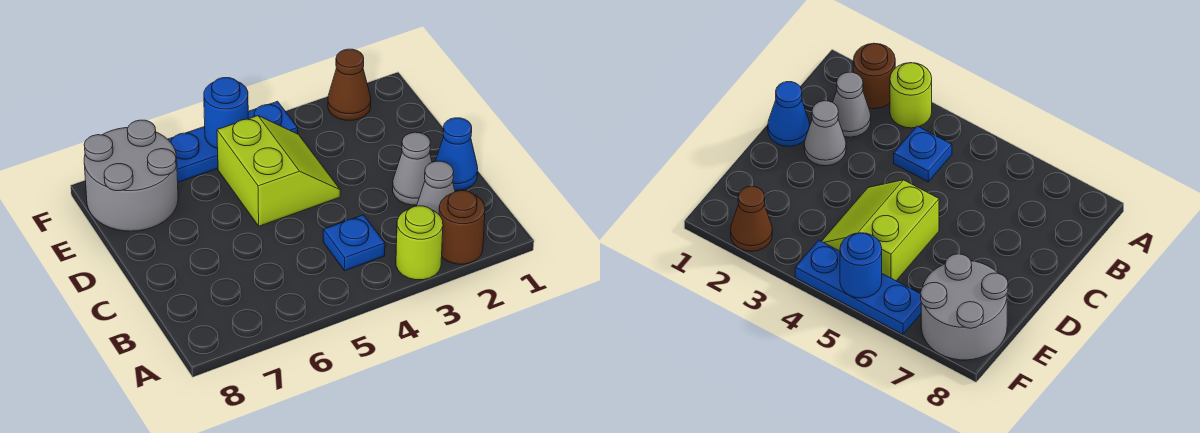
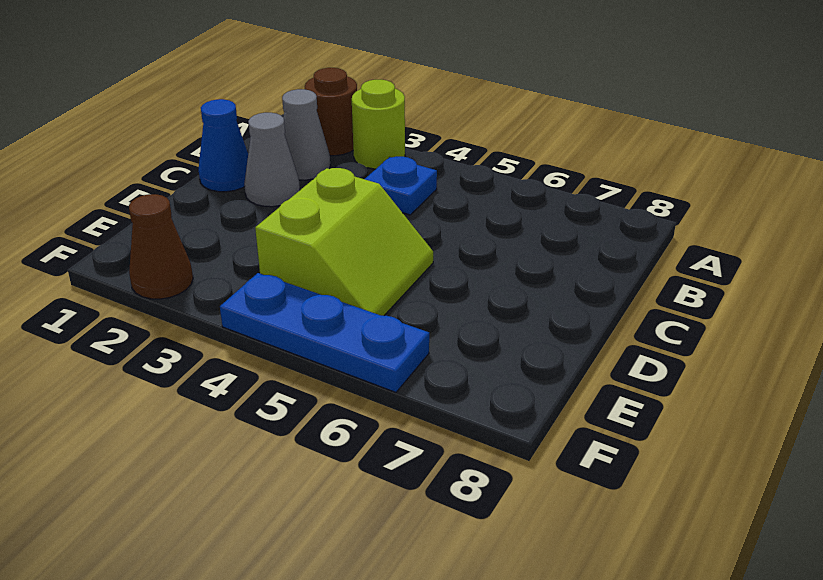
lime 2x2 slope [217,116,340,226] -> lime 2x2 slope turned to [255,168,433,316]
grey 2x2 round brick [84,120,178,231] -> none
blue 1x1 round brick [204,78,248,149] -> none

